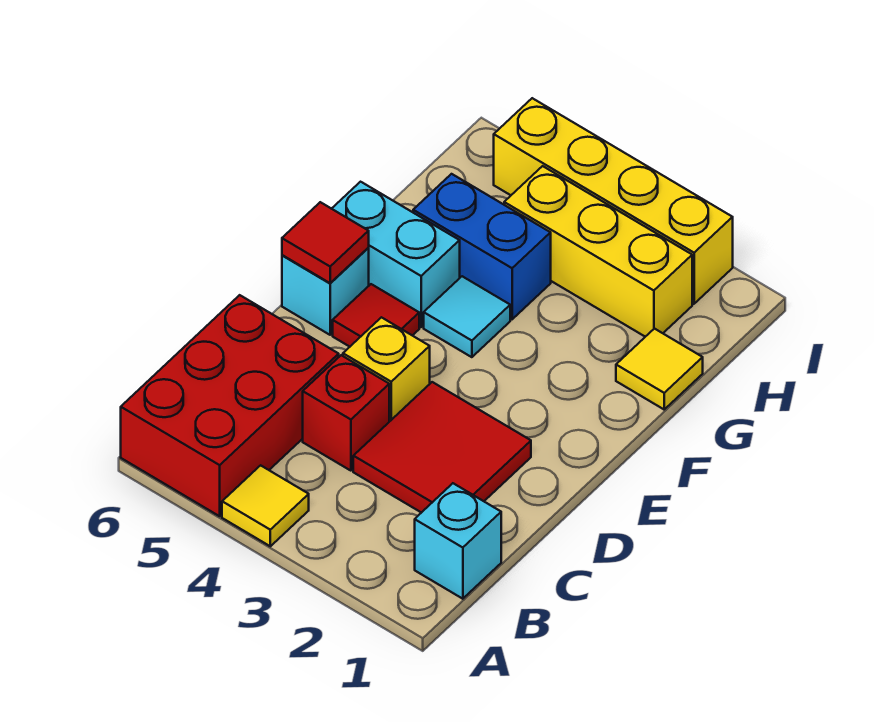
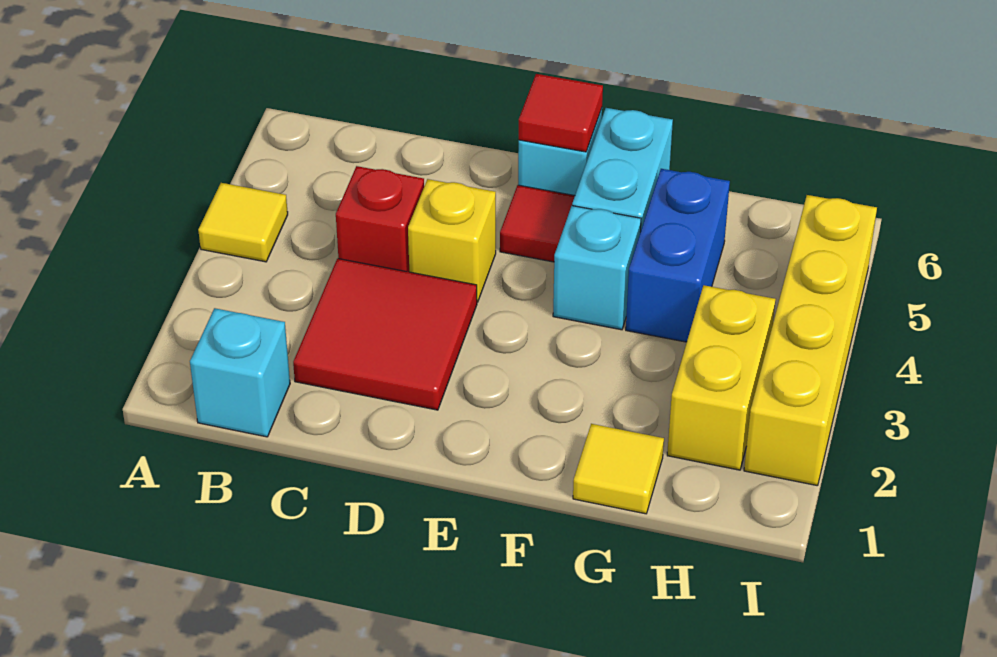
red 2x3 brick [121,295,339,516] -> none
cyan 1x1 tile [424,276,510,357] -> cyan 1x1 brick [553,206,641,330]
yellow 1x3 brick [504,166,692,337] -> yellow 1x2 brick [667,285,776,470]

